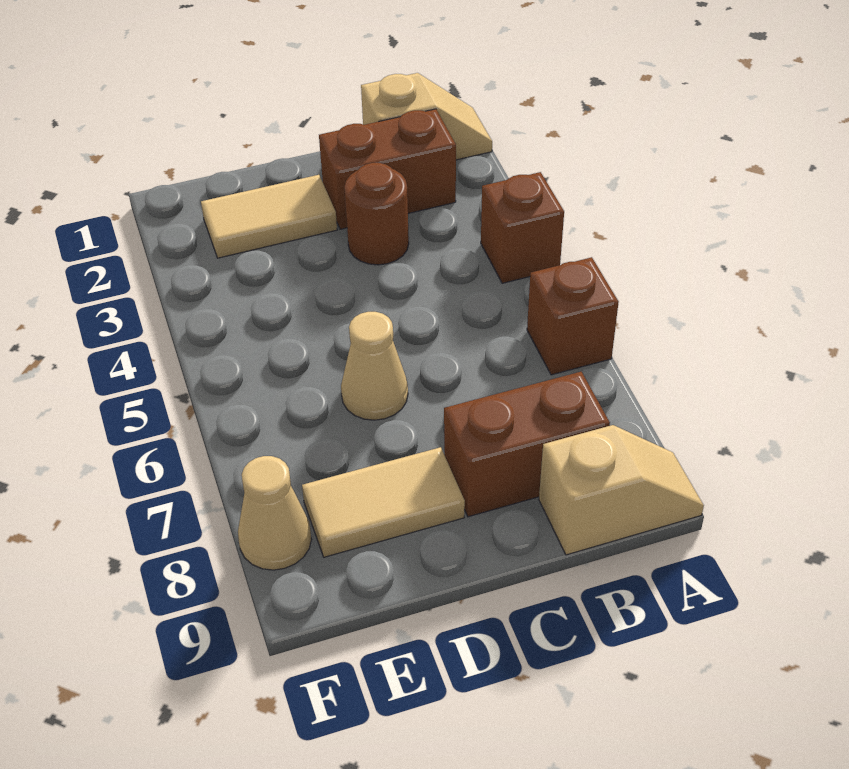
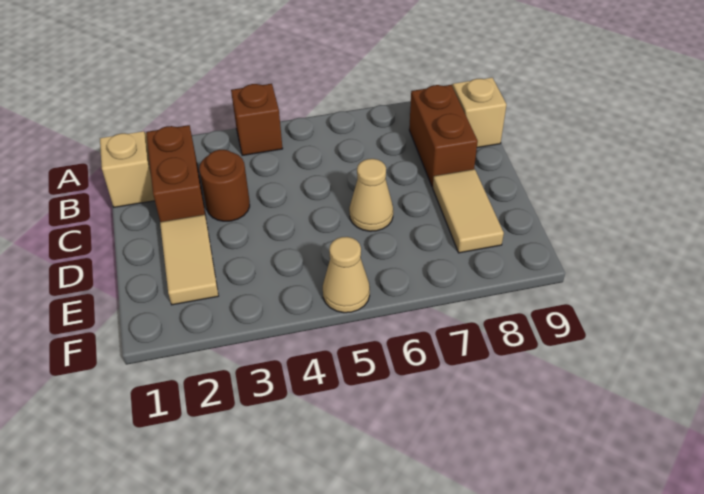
brown 1x1 brick [527,257,618,375] -> none
tan 1x1 cone [238,456,311,570] -> tan 1x1 cone moved to [323,237,370,313]

